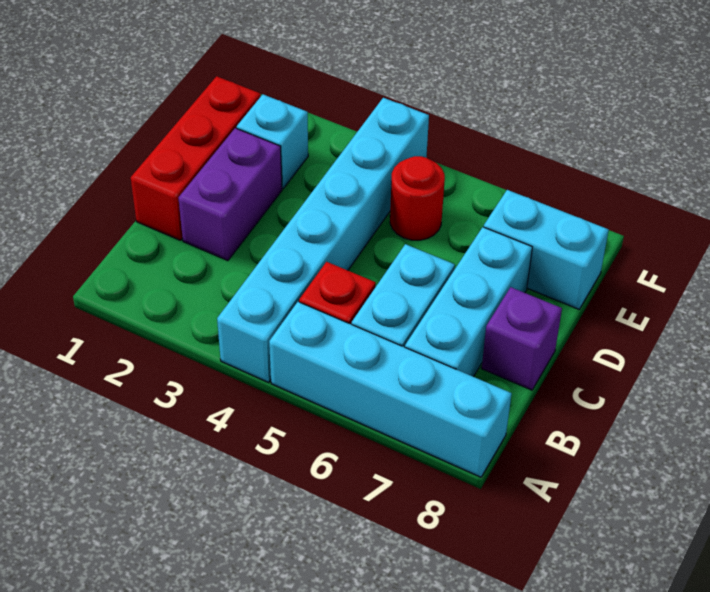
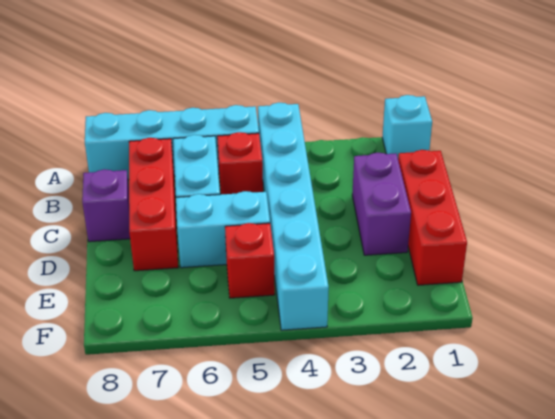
cyan 1x3 brick [405,227,532,377] -> red 1x3 brick [129,138,178,271]
cyan 1x1 brick [237,94,308,189] -> cyan 1x1 brick moved to [382,95,432,157]
red 1x1 round brick [390,156,445,240] -> red 1x1 brick [225,223,275,298]
cyan 1x2 brick [484,190,609,309] -> cyan 1x2 brick moved to [176,191,270,268]

